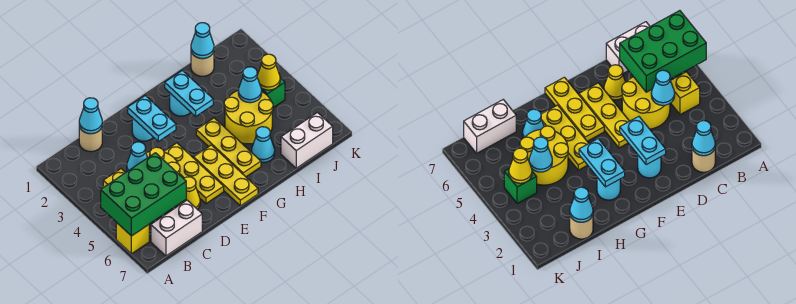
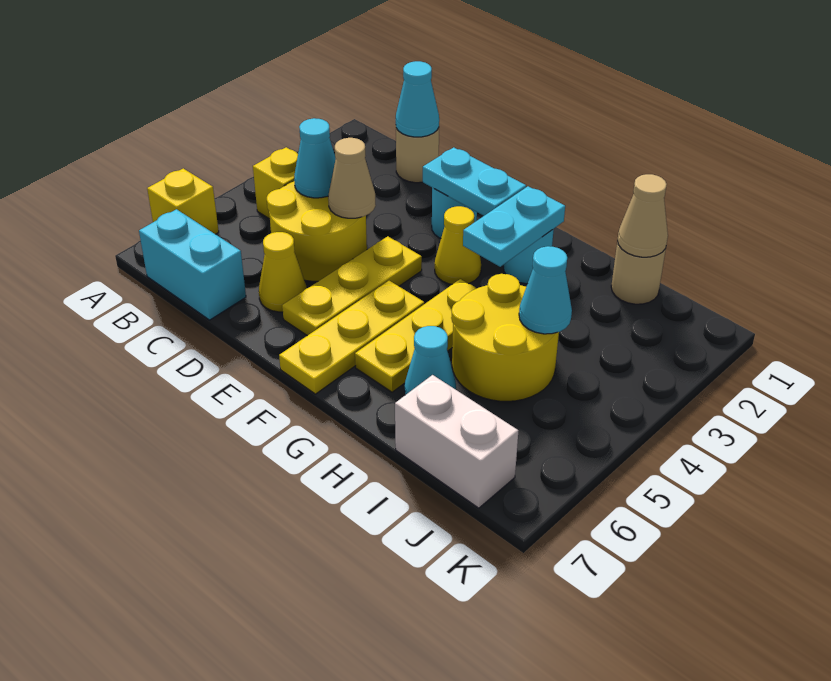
green 2x3 brick [101,153,186,236] -> none
white 1x2 brick [151,200,202,256] -> cyan 1x2 brick [139,209,246,320]
none -> tan 1x1 cone [328,138,376,218]
cyan 1x2 plate [128,96,176,142] -> cyan 1x2 plate turned to [423,147,526,216]
cyan 1x1 cone [191,23,214,58] -> tan 1x1 cone [617,174,668,257]
green 1x1 brick [261,78,285,108] -> none
yellow 1x1 cone [257,54,280,90] -> yellow 1x1 cone moved to [435,206,481,284]

